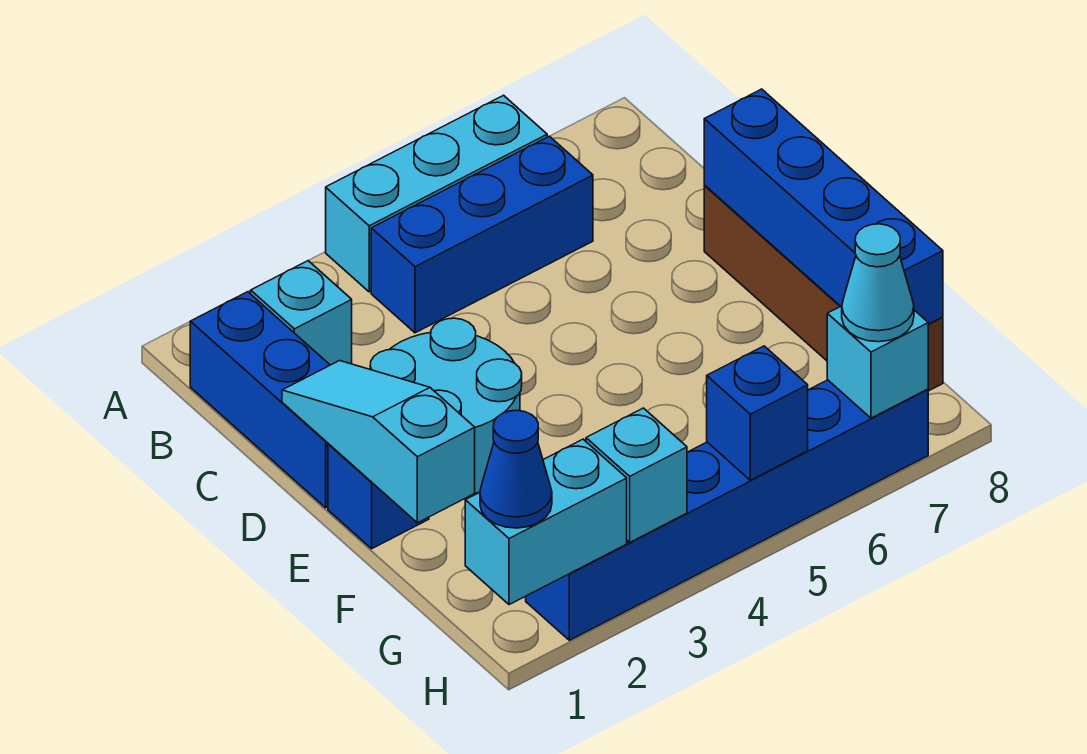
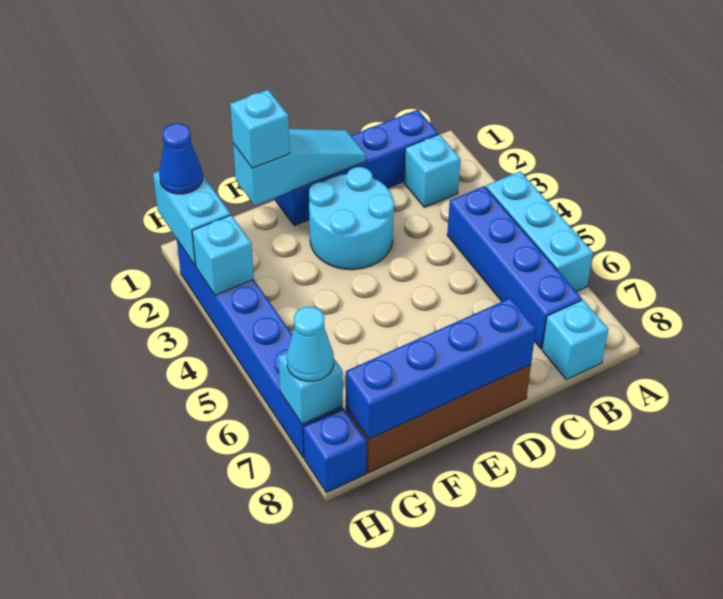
blue 1x3 brick [371,136,593,333] -> blue 1x4 brick [447,186,582,349]
none -> cyan 1x1 brick [542,300,608,380]
none -> cyan 1x1 brick [230,90,290,168]
blue 1x1 brick [707,346,808,480] -> blue 1x1 brick moved to [303,408,367,493]

